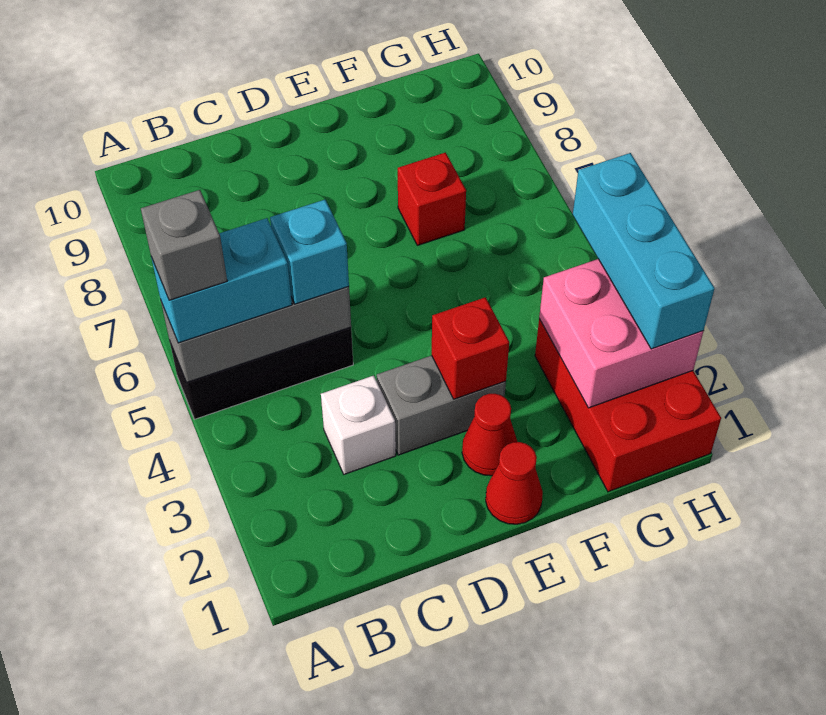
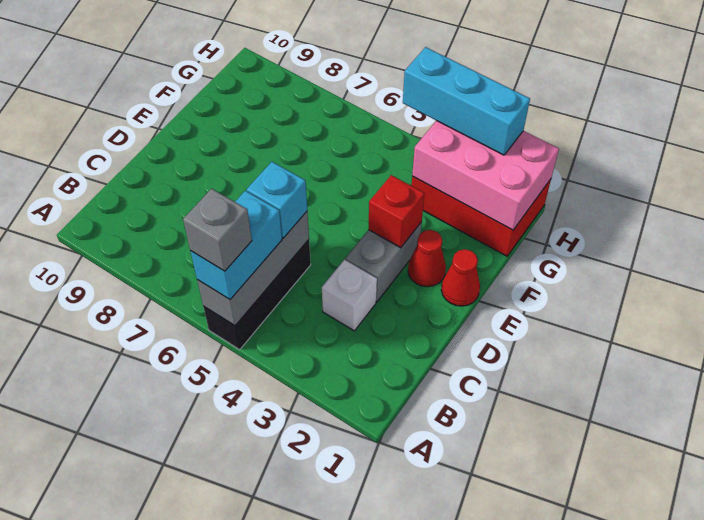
red 1x1 brick [398,152,466,246] -> none
pink 2x2 brick [539,259,703,408] -> pink 2x3 brick [412,121,559,230]

